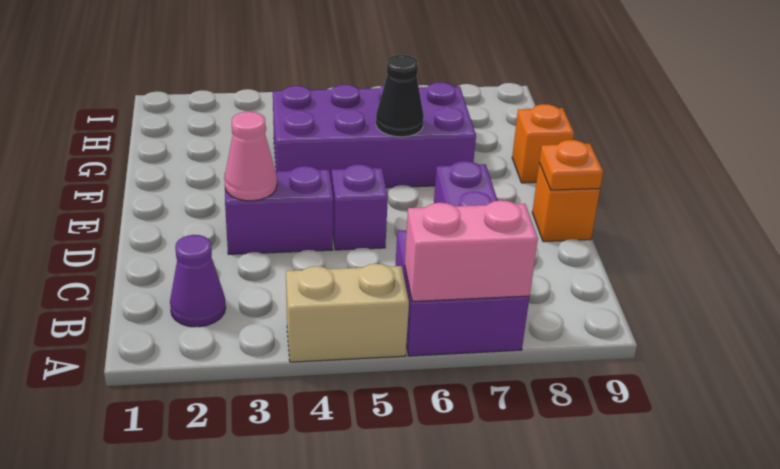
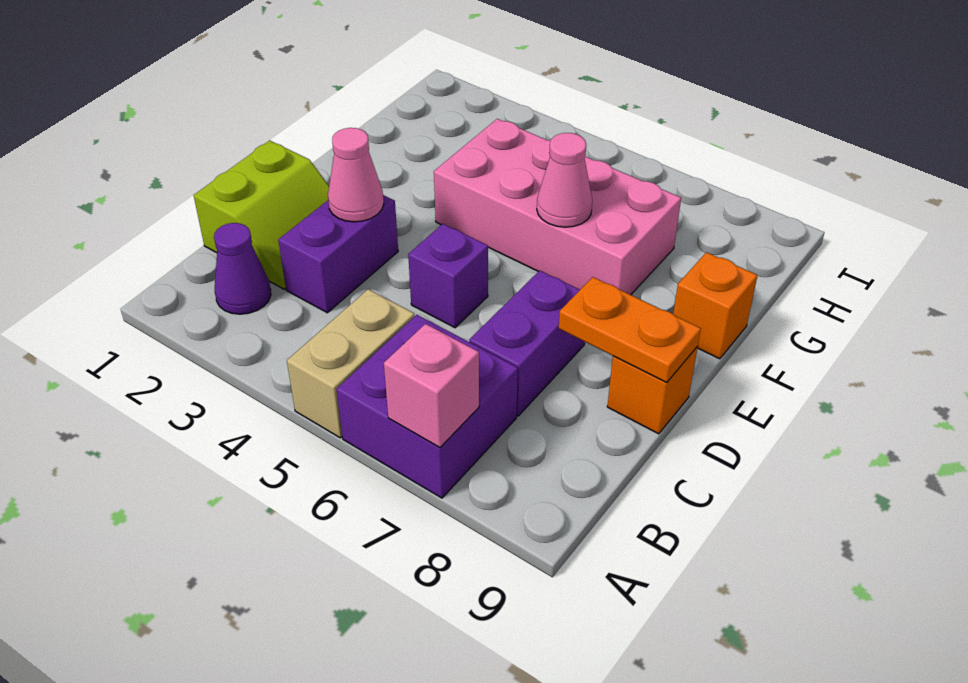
tan 1x2 brick [286,264,409,362] -> tan 1x2 brick turned to [287,289,415,438]
pink 1x2 brick [405,200,538,302] -> pink 1x1 brick [384,324,479,447]
none -> lime 2x2 slope [194,140,329,289]
purple 1x2 brick [225,166,333,254] -> purple 1x2 brick turned to [278,195,398,313]
orange 1x1 plate [539,140,603,190] -> orange 1x2 plate [559,277,701,383]
purple 2x4 brick [273,82,476,188] -> pink 2x4 brick [434,119,681,295]
black 1x1 cone [376,55,424,137] -> pink 1x1 cone [537,133,592,227]

